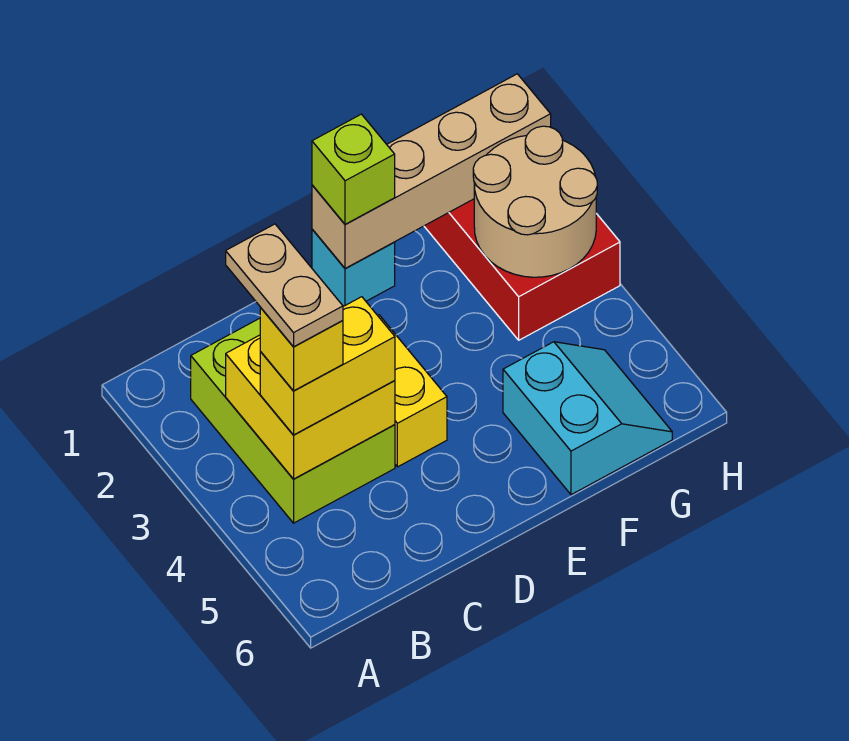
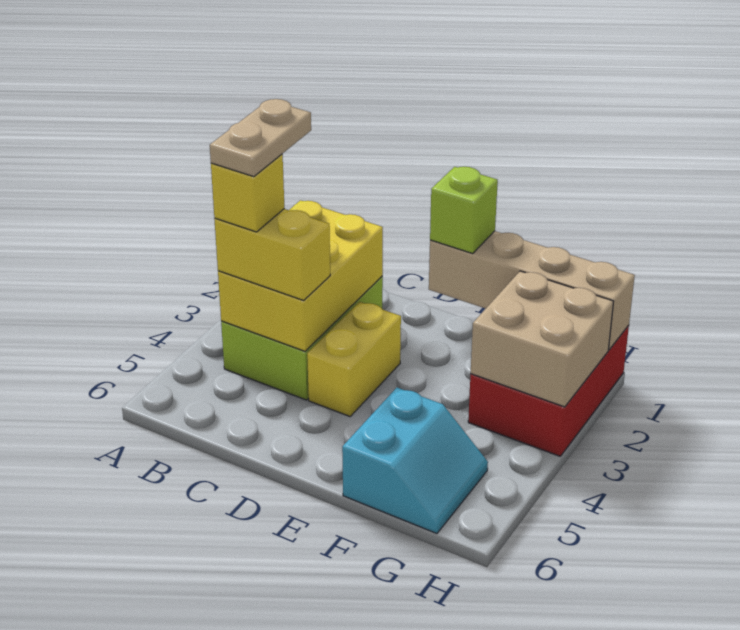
yellow 2x2 brick [226,335,395,479] -> yellow 2x3 brick [218,200,383,351]
cyan 1x1 brick [312,229,395,306] -> none
tan 2x2 round brick [473,126,597,277] -> tan 2x2 brick [471,271,613,407]

